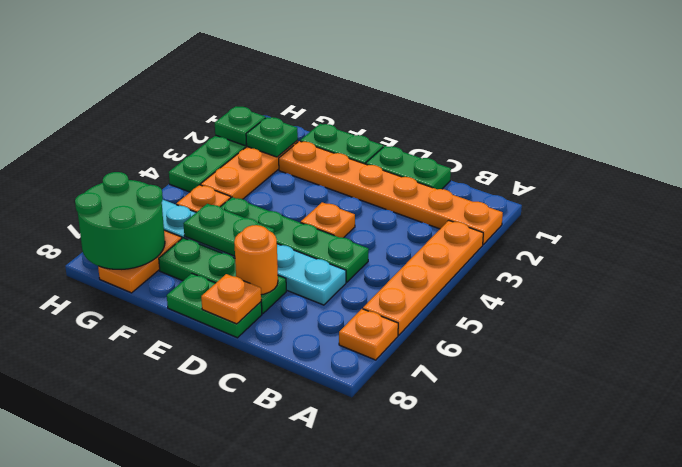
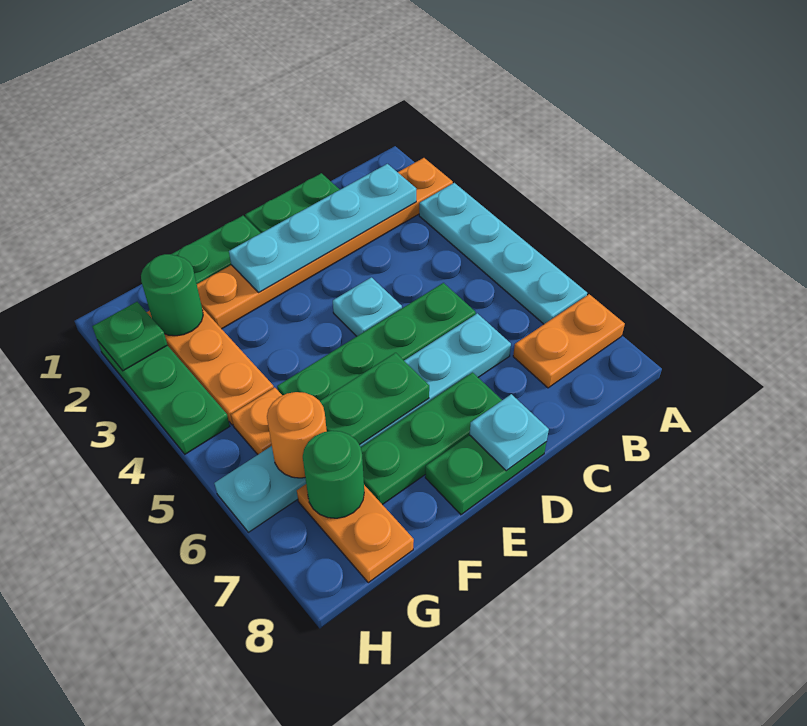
orange 1x4 plate [363,220,483,335] -> cyan 1x4 plate [419,183,587,324]
orange 1x1 plate [339,309,398,360] -> orange 1x2 plate [513,294,625,388]
none -> cyan 1x4 plate [229,164,416,292]
orange 1x1 plate [301,202,355,238] -> cyan 1x1 plate [333,277,402,336]
orange 1x1 round brick [234,225,278,295] -> orange 1x1 round brick moved to [267,392,327,478]
orange 1x1 plate [201,274,261,324] -> cyan 1x1 plate [469,394,549,471]
green 1x1 plate [246,117,298,157] -> green 1x1 round brick [141,254,203,336]
green 2x2 round brick [75,172,165,269] -> green 1x1 round brick [303,431,364,518]

